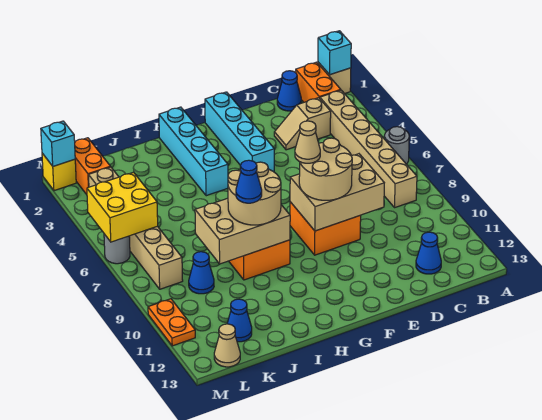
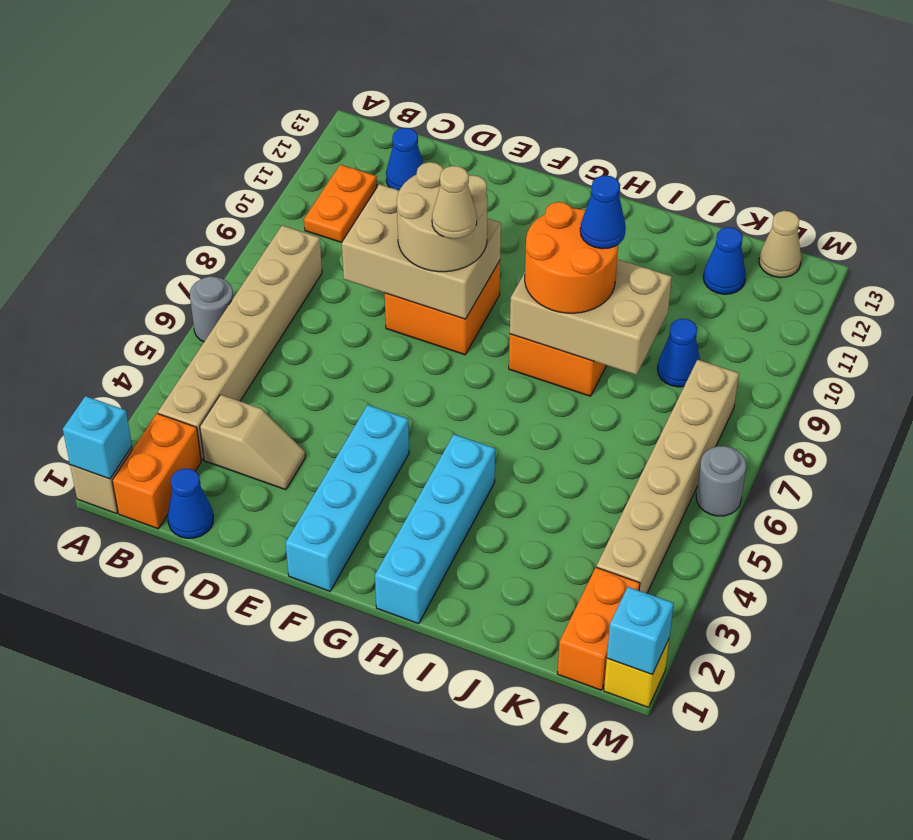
tan 2x2 round brick [228,162,281,225] -> orange 2x2 round brick [525,202,618,313]
yellow 2x2 brick [87,172,158,242] -> none
orange 1x2 plate [148,299,195,346] -> orange 1x2 plate moved to [304,165,377,242]

